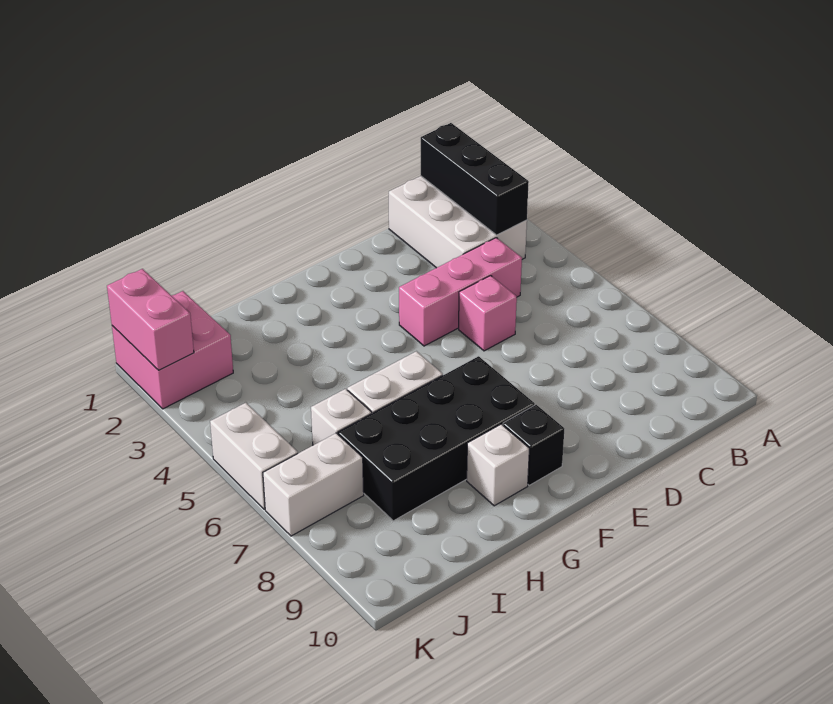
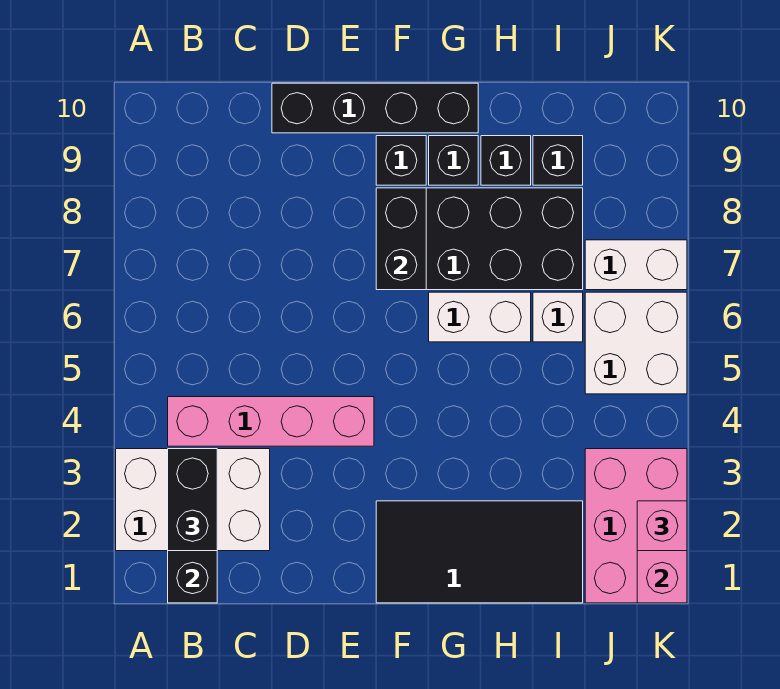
white 2x3 brick [389,176,527,268] -> white 2x3 brick turned to [116,449,270,551]
none -> black 1x2 brick [168,449,217,551]
pink 1x3 brick [399,238,522,346] -> pink 1x4 brick [168,397,374,446]
pink 1x1 brick [459,276,517,351] -> pink 1x1 brick moved to [637,501,687,551]
none -> black 1x4 brick [272,83,478,133]
none -> black 2x4 tile [376,501,583,603]
none -> black 1x2 brick [376,188,426,290]
white 1x1 brick [467,424,529,506] -> black 1x1 brick [429,136,478,185]
none -> black 1x1 brick [481,136,531,185]
none -> black 1x1 brick [533,136,583,185]
pink 2x2 brick [112,291,233,409] -> pink 2x3 brick [585,449,687,603]
white 1x2 brick [210,403,298,509] -> white 2x2 brick [585,292,687,394]

